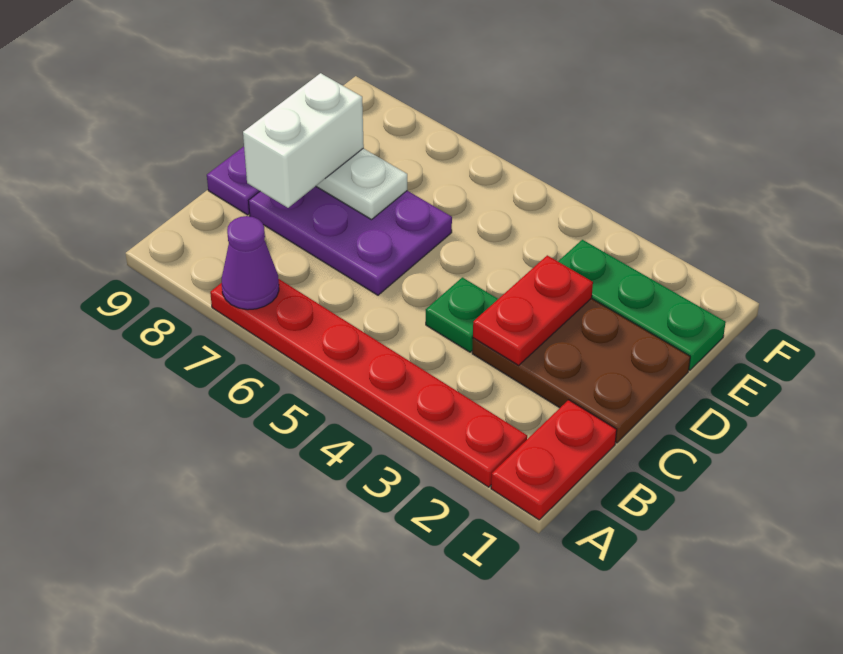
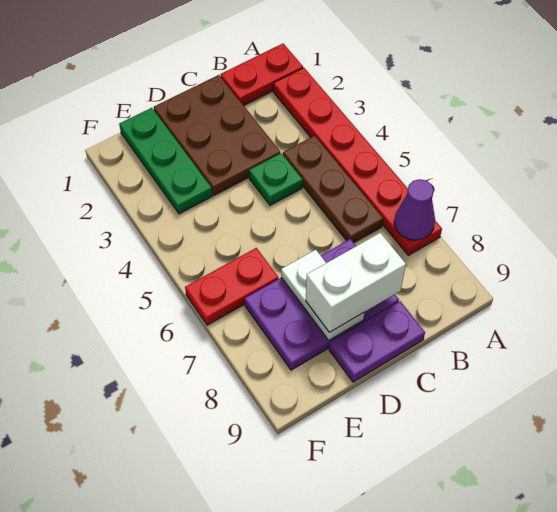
none -> brown 1x3 plate [283,136,383,243]
red 1x2 plate [473,255,593,365] -> red 1x2 plate moved to [185,248,278,325]
purple 2x3 plate [249,186,452,295] -> purple 2x3 plate turned to [245,239,399,370]

